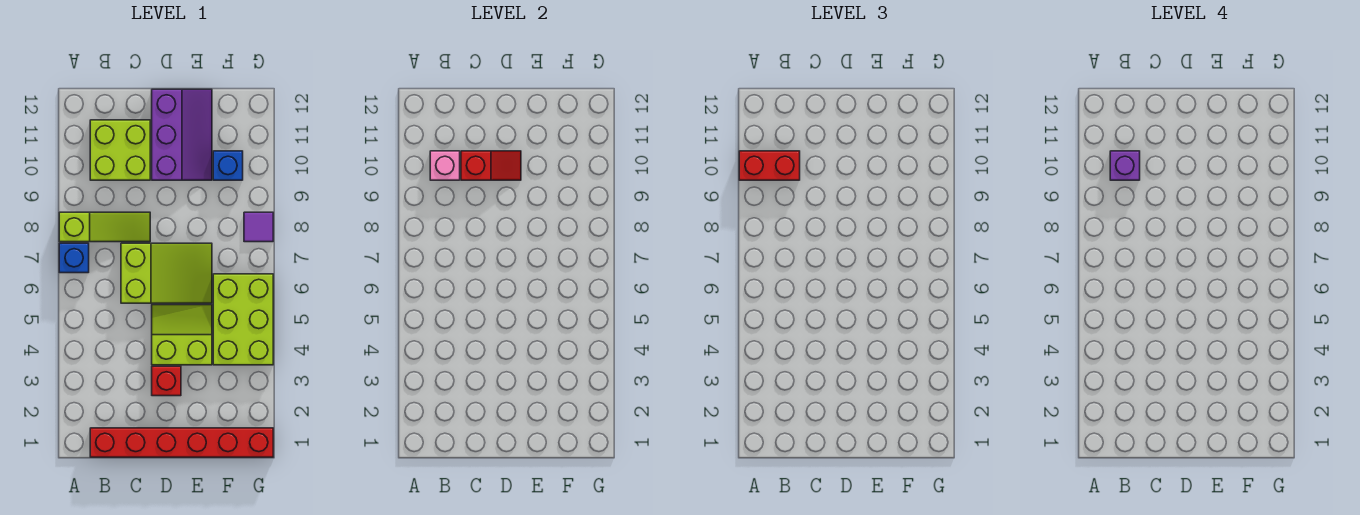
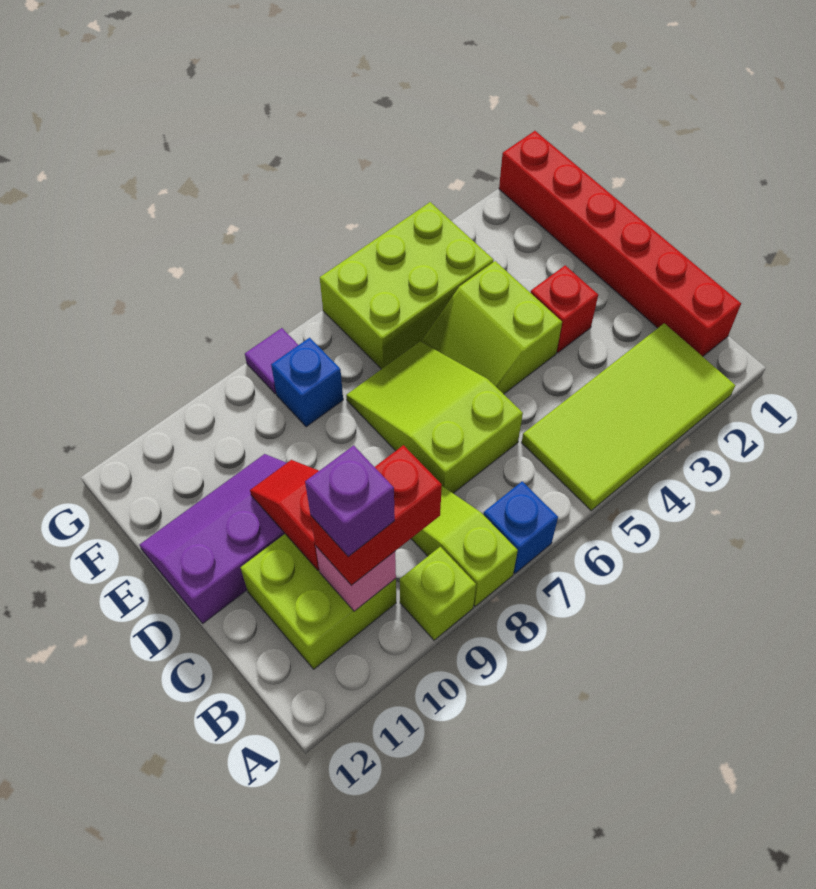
none -> lime 2x4 tile [522,323,735,511]
none -> lime 1x1 brick [400,547,476,640]
red 1x2 brick [739,151,800,180] -> red 1x2 brick turned to [311,445,442,585]
blue 1x1 brick [213,151,243,180] -> blue 1x1 brick moved to [271,338,343,427]

